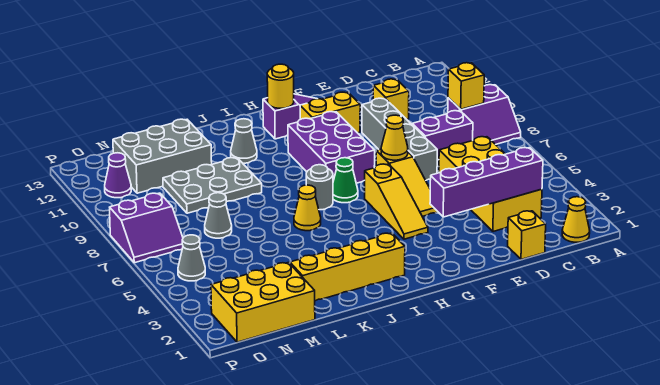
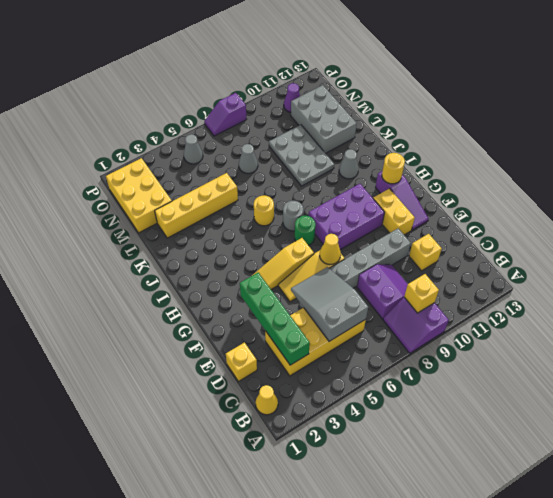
purple 1x4 brick [430,148,543,217] -> green 1x4 brick [240,273,310,365]
none -> grey 2x3 slope [291,267,368,341]
green 1x1 cone [333,158,358,203] -> green 1x1 round brick [295,216,316,245]
yellow 1x4 brick [290,233,405,301] -> yellow 1x4 brick turned to [155,173,238,238]
yellow 1x1 cone [294,185,321,231] -> yellow 1x1 round brick [254,195,274,226]
purple 2x2 slope [110,193,183,263] -> purple 1x2 slope [204,93,247,136]

